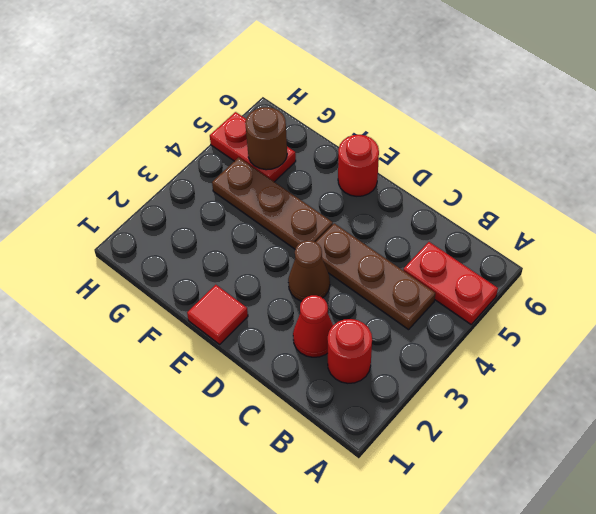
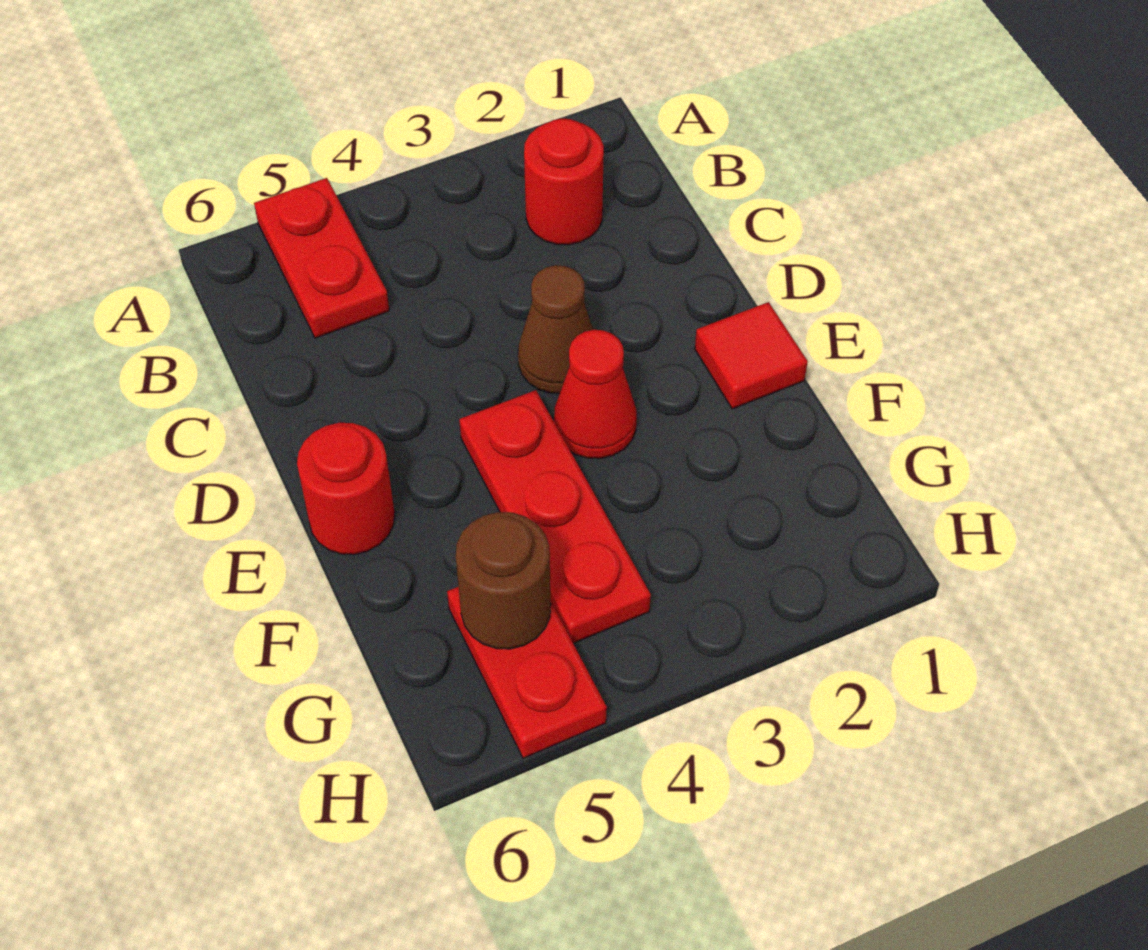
brown 1x3 plate [316,223,435,330] -> none
red 1x1 cone [293,295,333,357] -> red 1x1 cone moved to [554,330,637,459]
brown 1x3 plate [212,158,333,249] -> red 1x3 plate [459,390,651,643]

